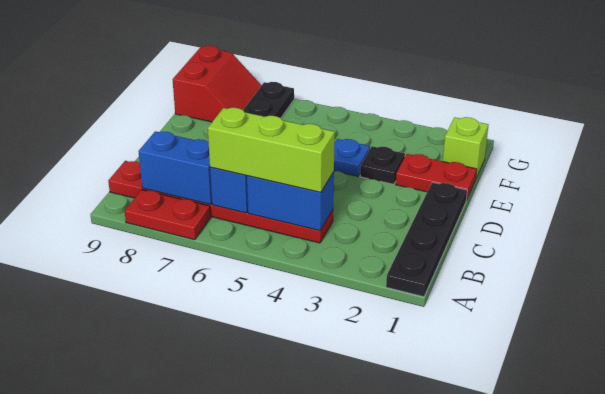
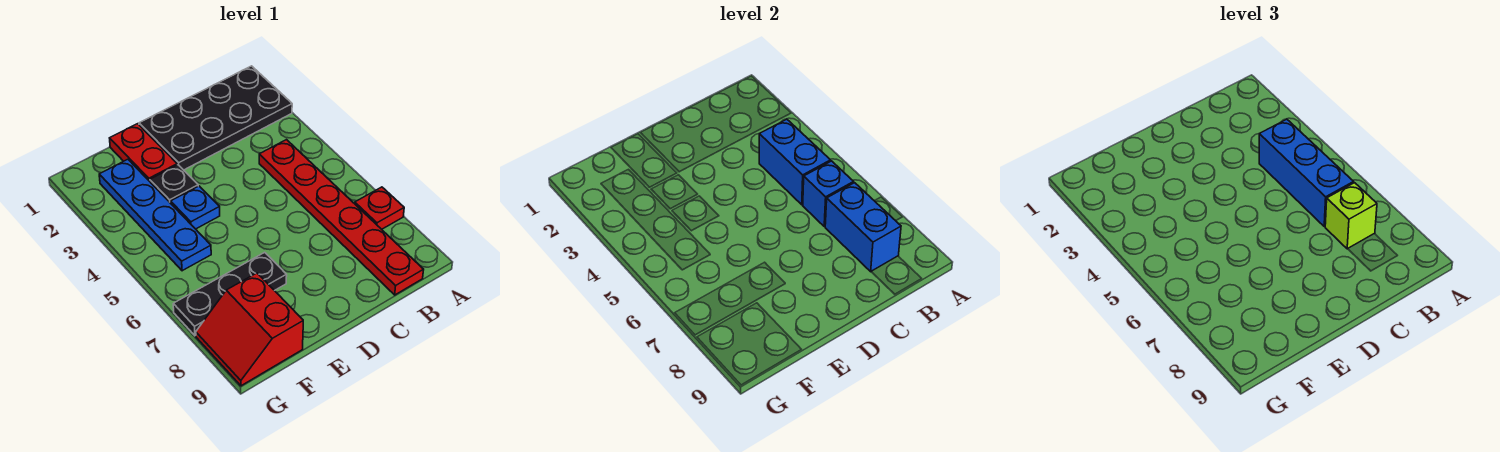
black 1x4 plate [386,182,467,297] -> black 2x4 plate [139,66,292,170]
red 1x2 plate [125,190,210,240] -> red 1x1 plate [355,187,404,229]
lime 1x3 brick [208,108,335,192] -> blue 1x3 brick [1259,119,1354,226]
lime 1x1 brick [443,117,488,178] -> lime 1x1 brick moved to [1325,183,1377,249]
none -> blue 1x4 plate [99,159,211,271]
red 2x2 slope [173,46,262,122] -> red 2x2 slope turned to [196,273,303,386]

